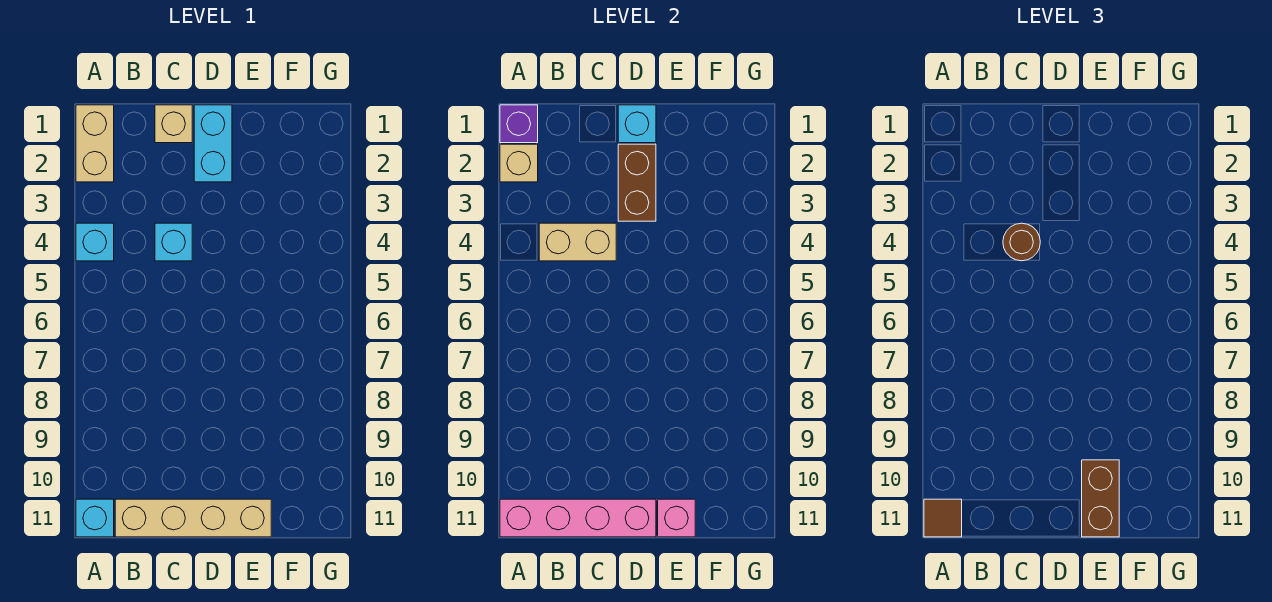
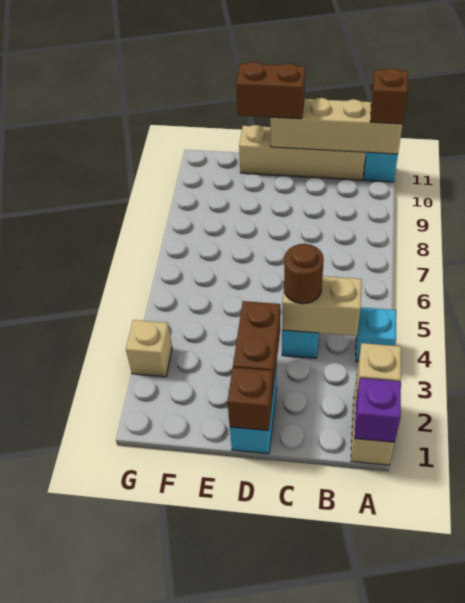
pink 1x4 brick [500,499,656,537] -> tan 1x4 brick [270,98,403,154]
brown 1x1 tile [924,499,962,537] -> brown 1x1 brick [370,68,408,124]
tan 1x1 brick [155,105,192,143] -> tan 1x1 brick moved to [126,320,172,377]
cyan 1x1 brick [618,105,656,143] -> brown 1x1 brick [228,367,273,431]
brown 1x2 brick [1082,460,1119,537] -> brown 1x2 brick turned to [236,62,305,119]
pink 1x1 brick [658,499,695,537] -> none

